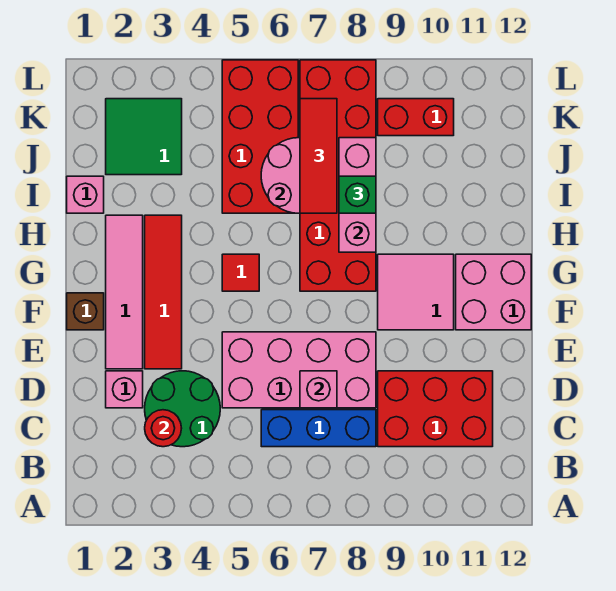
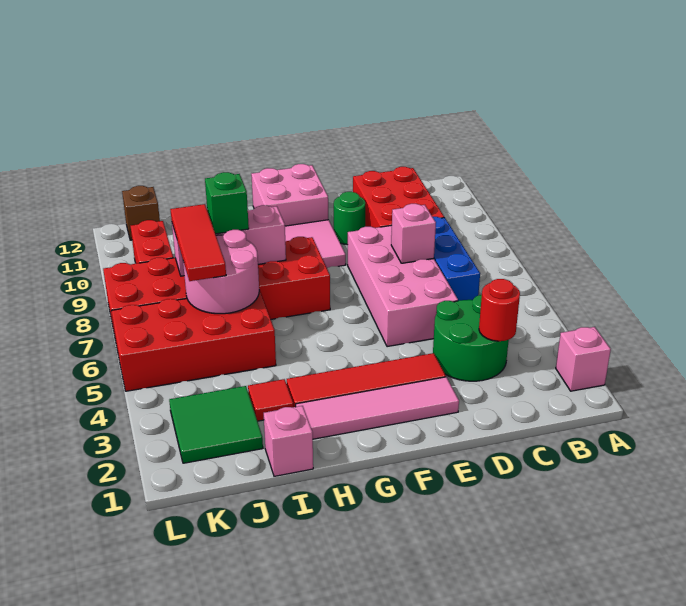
pink 1x1 brick [106,371,143,408] -> pink 1x1 brick moved to [556,327,611,391]
none -> green 1x1 round brick [334,192,365,245]
brown 1x1 brick [67,293,104,330] -> brown 1x1 brick moved to [122,186,160,240]
red 1x1 tile [222,254,259,291] -> red 1x1 tile moved to [248,379,293,421]
red 1x3 tile [300,99,337,213] -> red 1x3 tile turned to [170,204,226,281]

